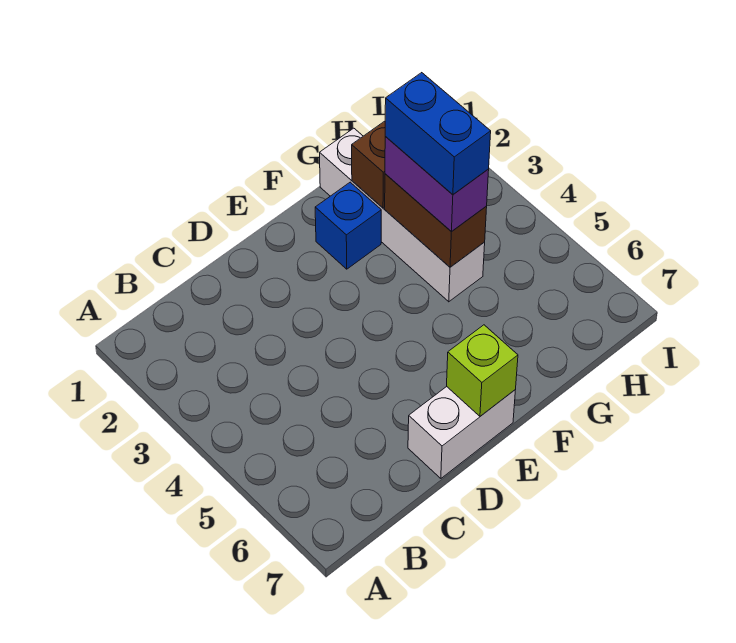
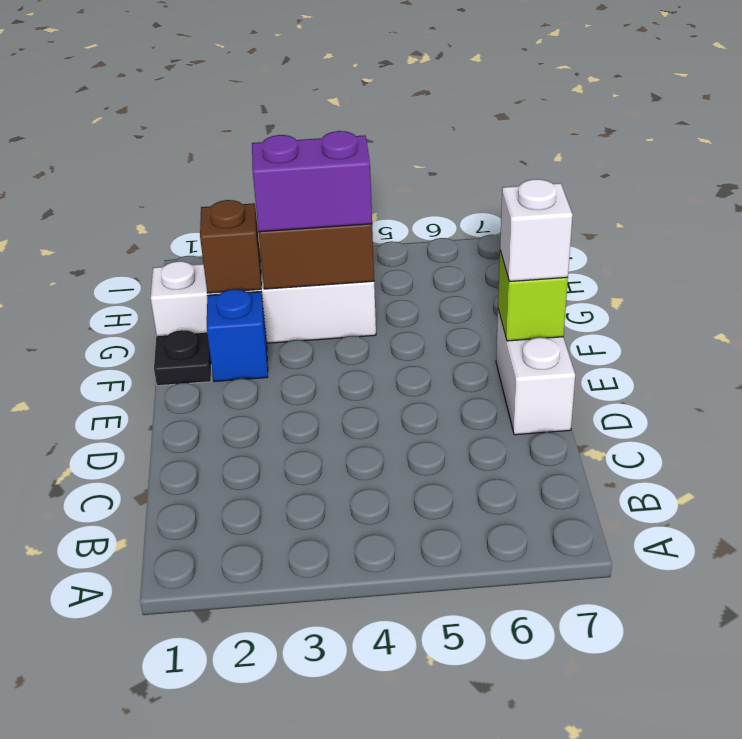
none -> white 1x1 brick [500,179,573,282]
none -> black 1x1 plate [154,330,211,386]
blue 1x2 brick [385,73,491,194] -> none

